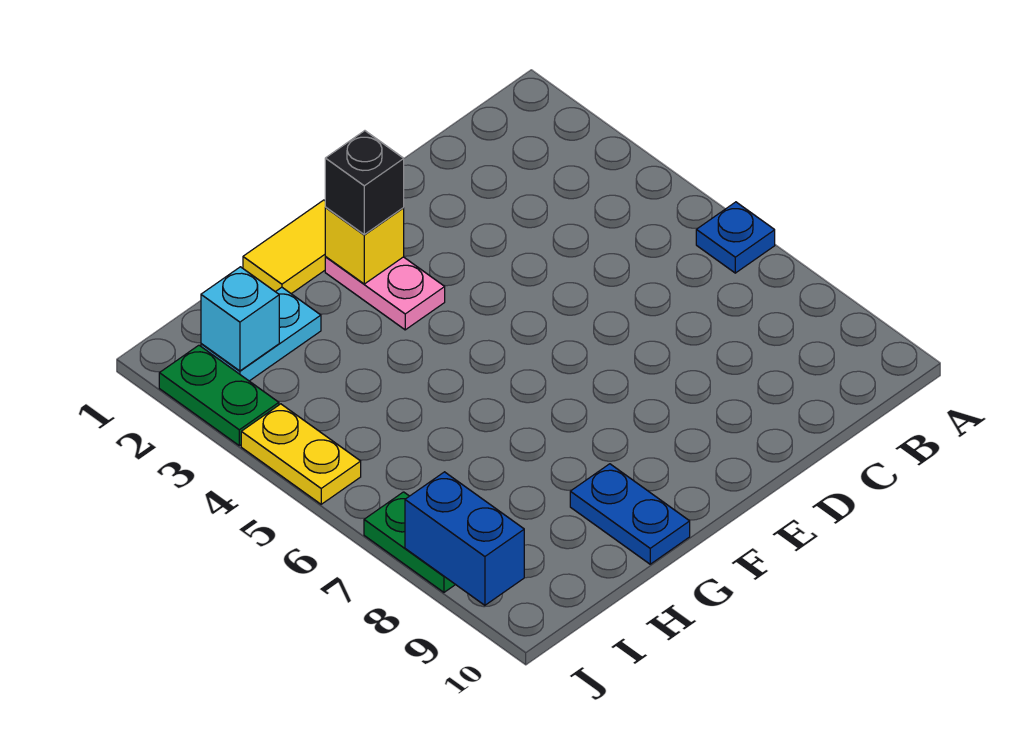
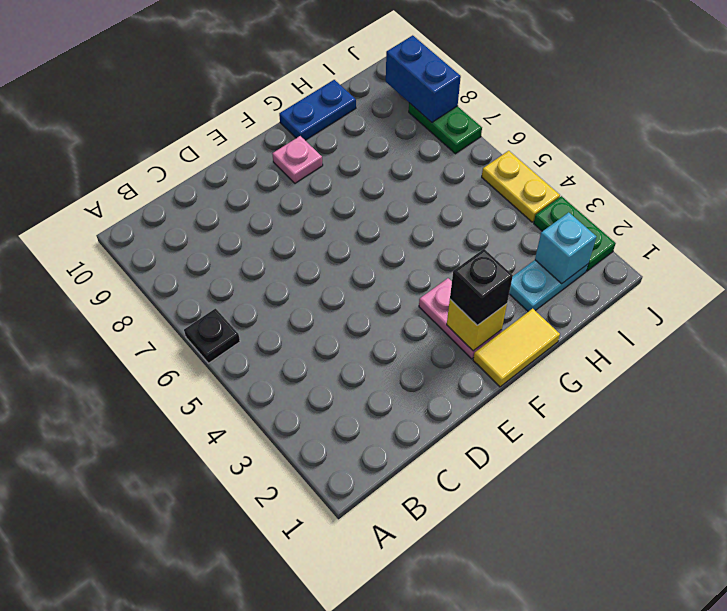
blue 1x1 plate [696,202,775,273] -> black 1x1 plate [184,309,240,363]
none -> pink 1x1 plate [272,136,323,183]
blue 1x2 plate [570,464,690,564] -> blue 1x2 plate turned to [279,80,356,140]

